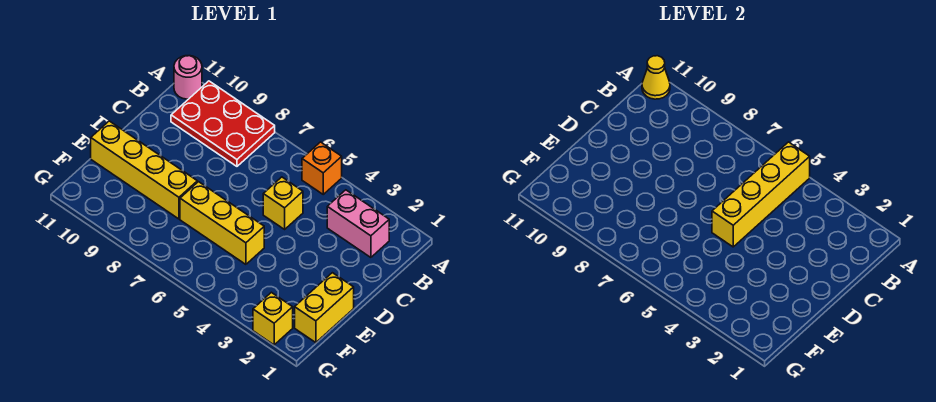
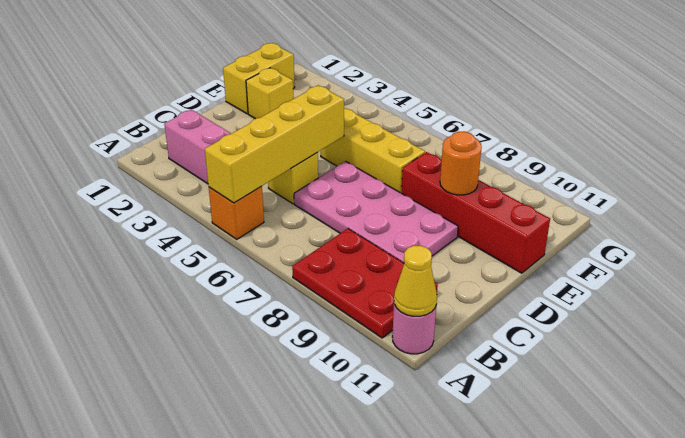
none -> pink 2x4 plate [294,161,458,263]
yellow 1x4 brick [91,121,197,219] -> red 1x4 brick [402,152,550,273]
none -> orange 1x1 round brick [440,131,482,195]
yellow 1x1 brick [253,292,293,345] -> yellow 1x1 brick moved to [246,68,293,119]

